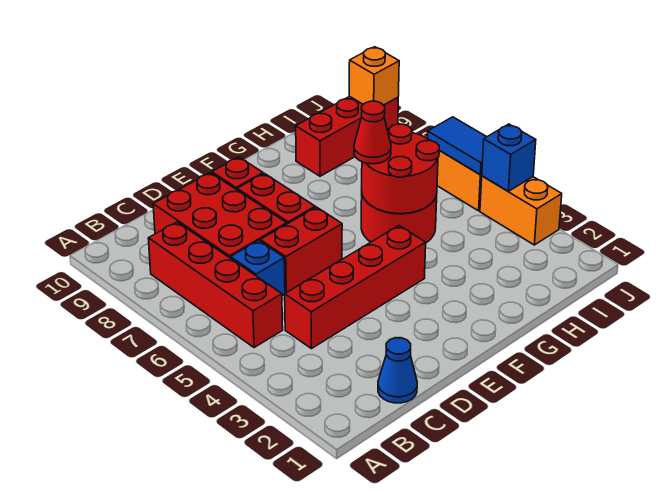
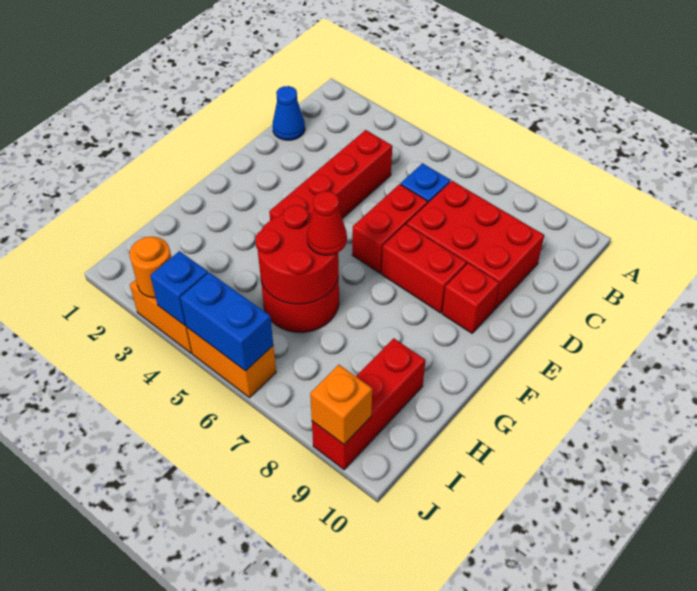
red 1x4 brick [148,222,283,348] -> none
none -> orange 1x1 round brick [130,237,171,298]
blue 1x2 tile [427,117,486,175] -> blue 1x2 brick [180,272,273,371]

